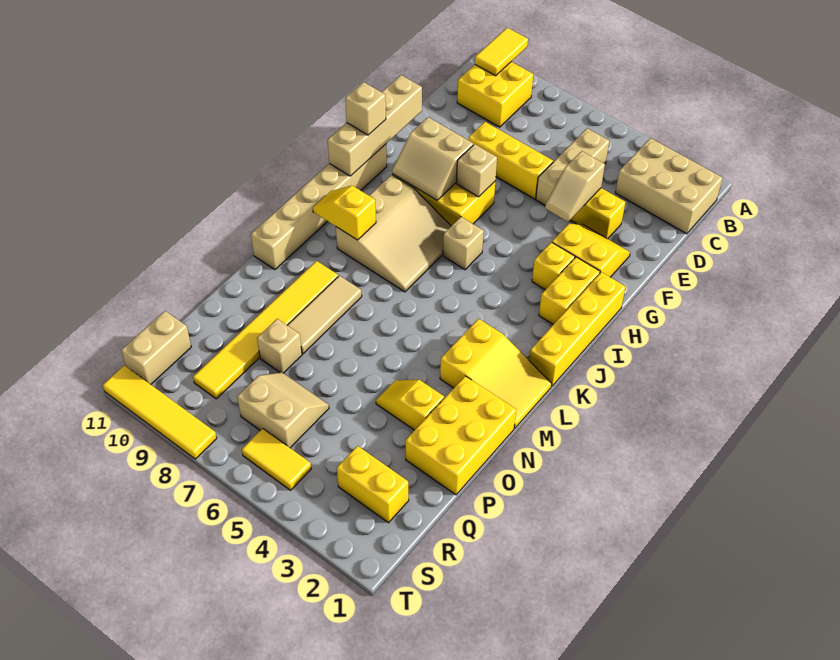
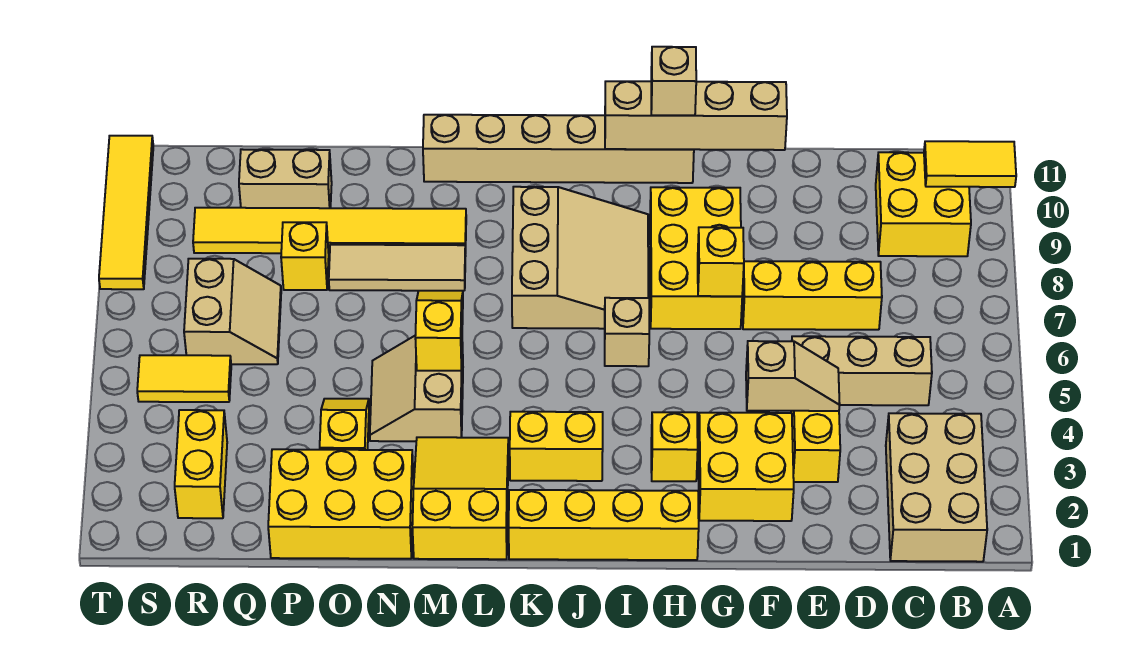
tan 1x2 slope [545,151,605,222] -> tan 1x2 slope turned to [746,341,840,411]
yellow 1x3 brick [468,122,553,199] -> yellow 1x3 brick turned to [742,261,882,330]
yellow 2x2 slope [552,223,630,277] -> yellow 2x2 brick [698,413,794,521]
tan 1x1 brick [456,144,497,197] -> yellow 1x1 brick [698,227,744,296]
tan 2x2 slope [392,117,473,200] -> tan 2x2 slope moved to [370,336,463,441]
yellow 1x2 brick [539,257,600,324] -> yellow 1x2 brick moved to [510,412,603,481]
tan 3x3 slope [336,175,451,292] -> tan 3x3 slope turned to [512,187,648,329]
yellow 1x2 slope [313,186,376,240] -> yellow 1x2 slope moved to [415,291,463,371]
yellow 2x3 slope [440,319,552,428] -> yellow 2x3 slope turned to [412,437,508,559]
tan 1x1 brick [257,319,302,373] -> yellow 1x1 brick [281,222,329,290]
tan 1x2 brick [121,311,191,384] -> tan 1x2 brick moved to [239,149,332,208]
yellow 1x2 tile [242,429,311,490] -> yellow 1x2 tile turned to [137,355,231,402]

